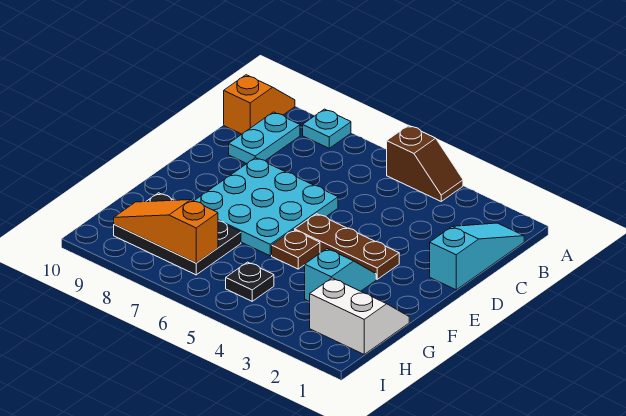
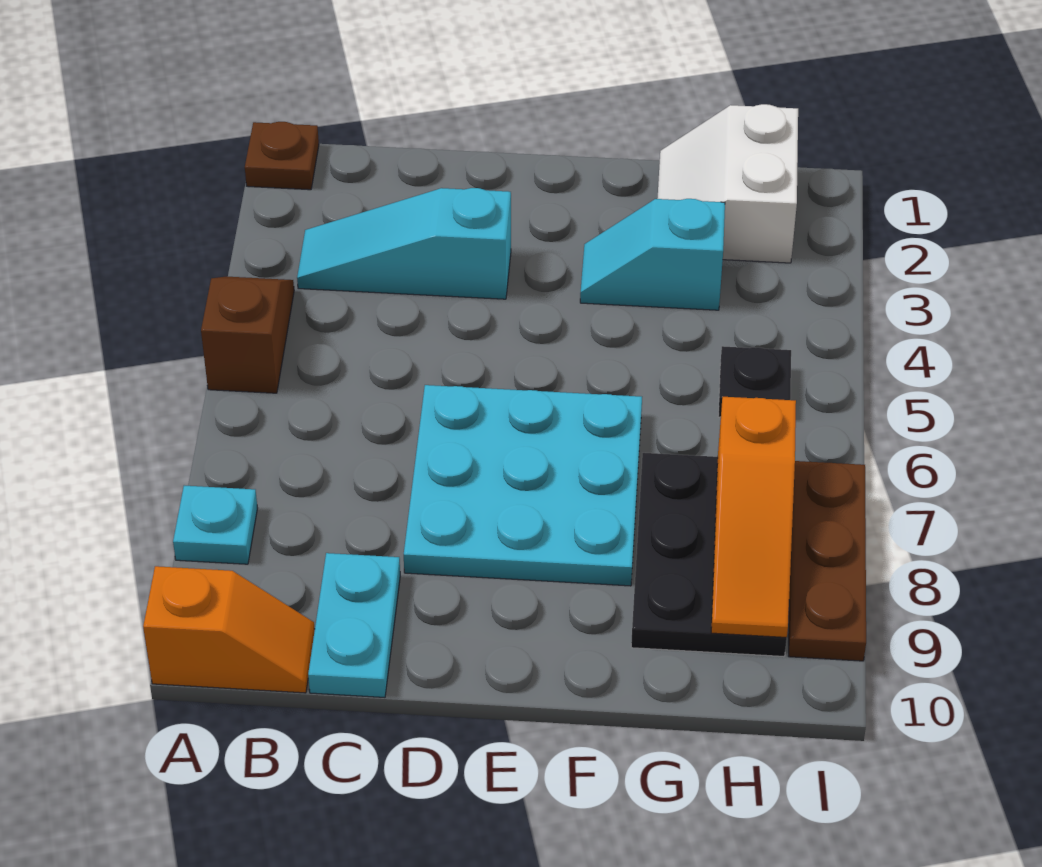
orange 1x2 slope [224,75,295,134] -> orange 1x2 slope turned to [143,566,315,693]
cyan 1x3 slope [430,223,524,290] -> cyan 1x3 slope moved to [297,188,511,299]
cyan 1x2 plate [229,112,300,163] -> cyan 1x2 plate turned to [308,553,400,697]
brown 1x3 plate [295,214,399,279] -> brown 1x3 plate moved to [789,461,866,661]
brown 1x1 plate [272,230,320,269] -> brown 1x1 plate moved to [245,122,319,190]

